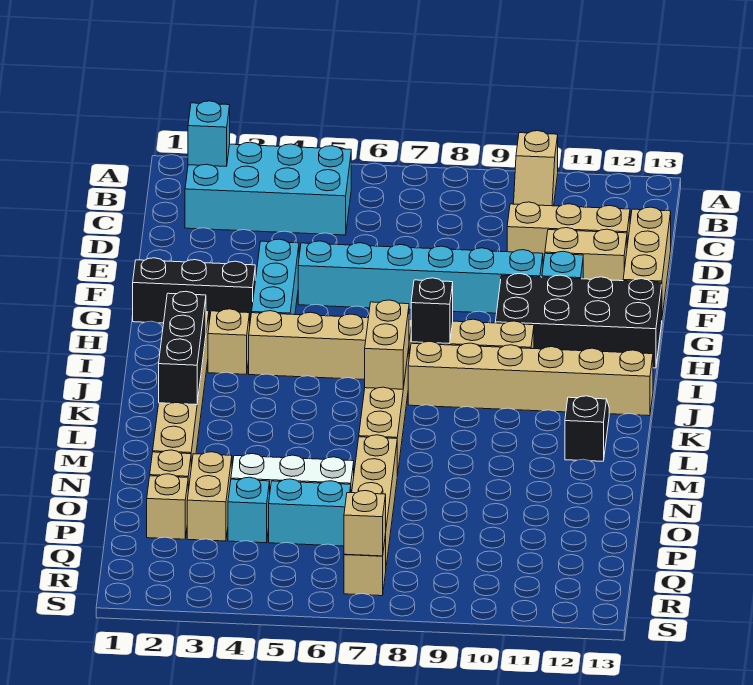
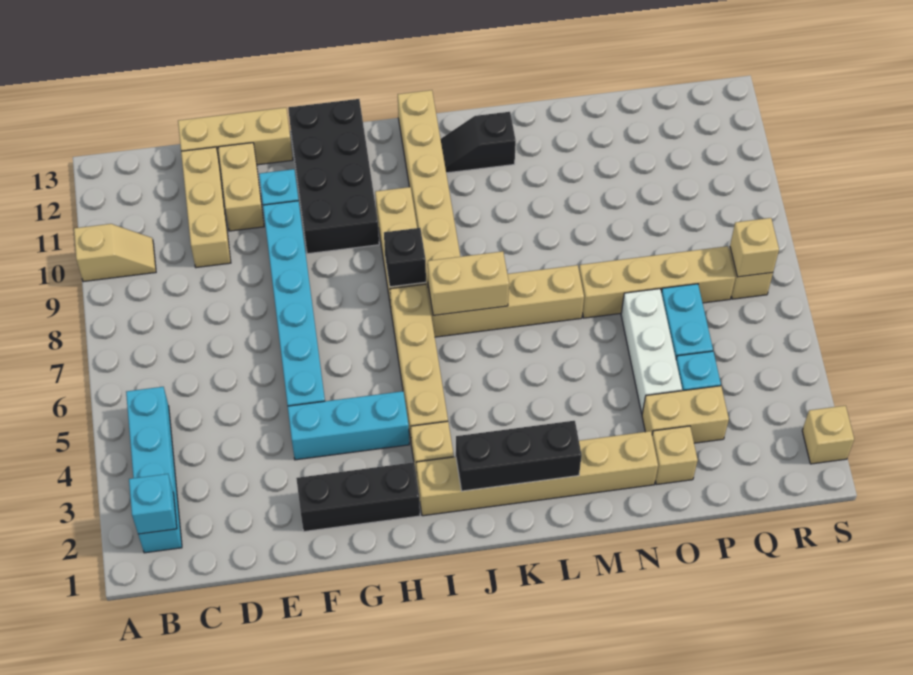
cyan 2x4 brick [185,142,351,235] -> cyan 1x4 brick [126,387,182,553]
black 1x3 brick [133,258,255,323] -> black 1x3 brick turned to [296,462,420,532]
tan 1x1 brick [147,474,188,539] -> tan 1x1 brick moved to [802,406,854,464]

